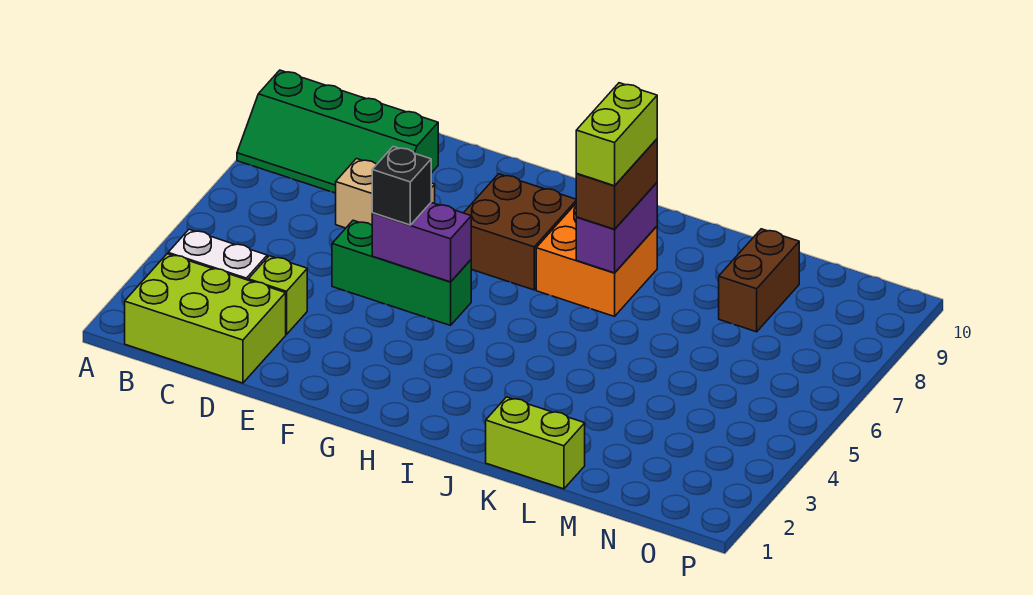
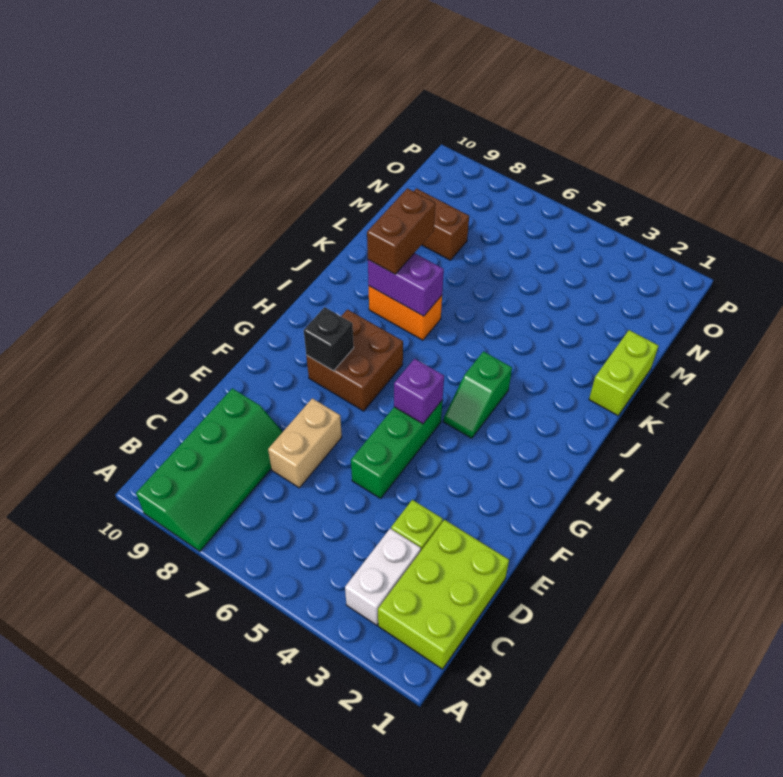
purple 1x2 brick [372,203,471,282] -> purple 1x1 brick [394,359,444,424]
black 1x1 brick [372,146,431,225] -> black 1x1 brick moved to [304,307,354,371]
none -> green 1x2 slope [443,351,512,438]
orange 2x2 brick [536,204,657,316] -> orange 1x2 brick [369,286,442,340]
brown 1x2 brick [576,139,657,229] -> brown 1x2 brick turned to [367,188,435,274]
lime 1x2 brick [576,83,657,186] -> none

